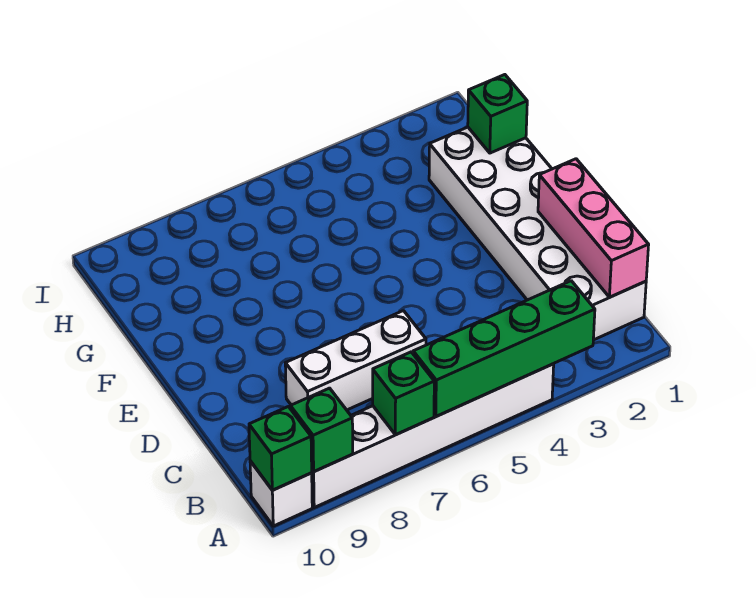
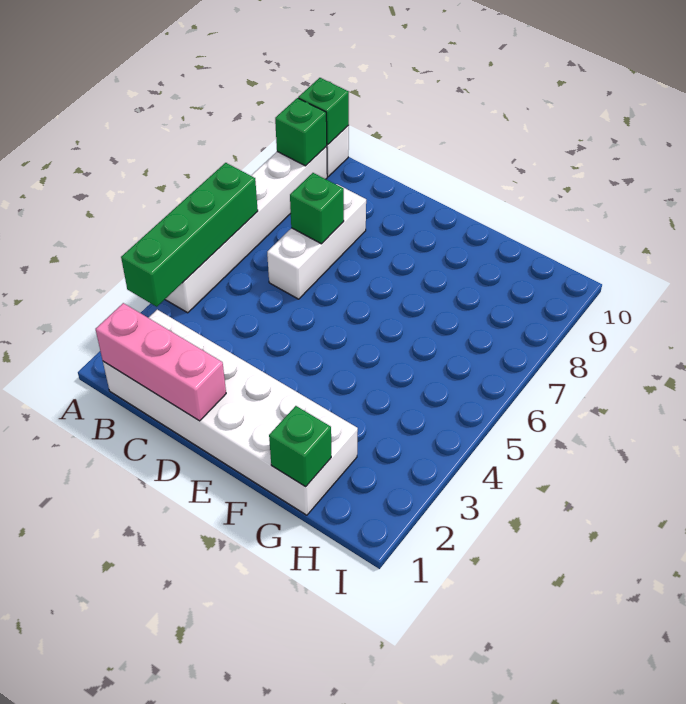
green 1x1 brick [373,352,434,435] -> green 1x1 brick moved to [290,173,344,244]

